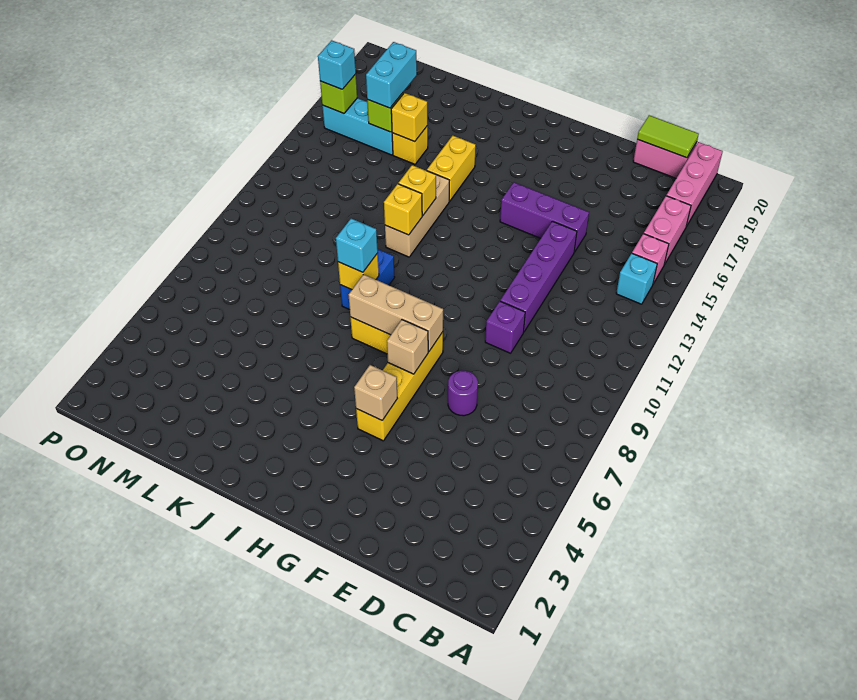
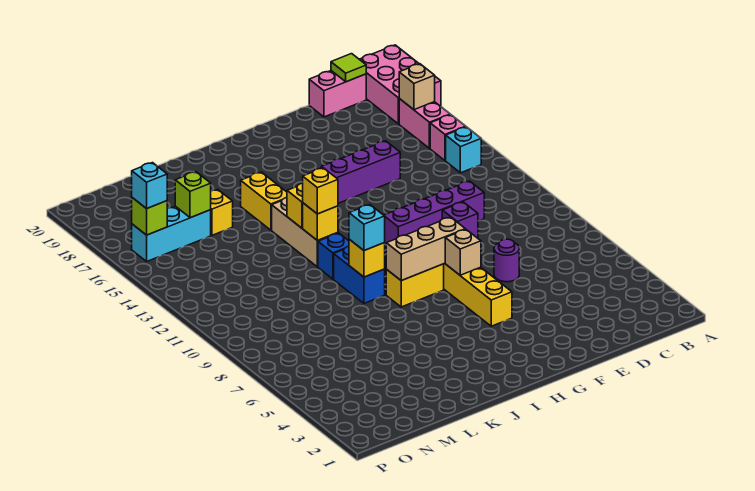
pink 1x3 brick [666,142,723,225] -> pink 2x3 brick [359,45,441,124]
lime 1x2 tile [637,115,699,158] -> lime 1x1 tile [331,54,366,82]
purple 1x4 brick [500,221,577,332] -> purple 1x4 brick turned to [384,181,484,243]
tan 1x1 brick [354,365,397,420] -> tan 1x1 brick moved to [399,64,435,110]
none -> blue 1x1 brick [318,233,349,279]
yellow 1x1 brick [391,93,427,142] -> yellow 1x1 brick moved to [303,168,338,214]
cyan 1x2 brick [366,42,417,108] -> none

